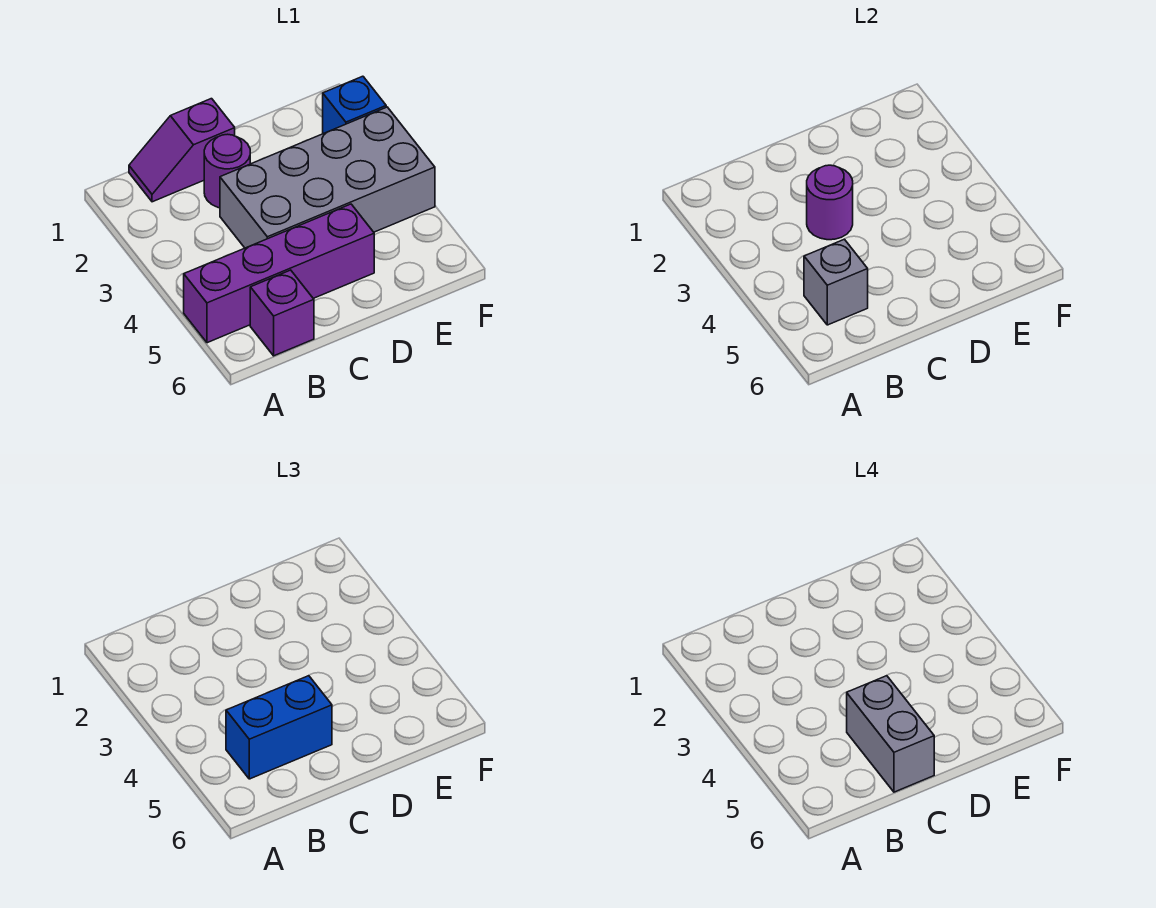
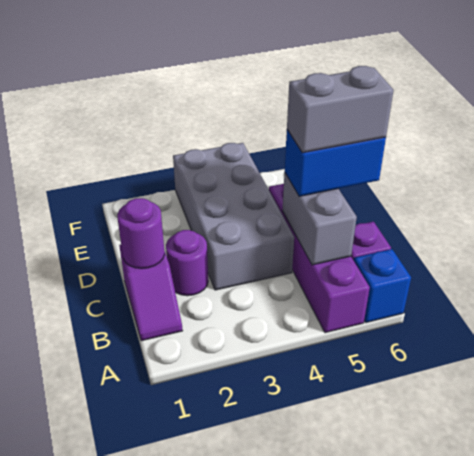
grey 1x1 brick [804,239,868,325] -> grey 1x2 brick [282,173,357,265]
blue 1x2 brick [226,676,332,779] -> blue 1x2 brick turned to [285,130,386,196]
purple 1x1 round brick [807,165,853,240] -> purple 1x1 round brick moved to [117,198,165,269]
blue 1x1 brick [323,76,386,134] -> blue 1x1 brick moved to [354,249,411,323]

